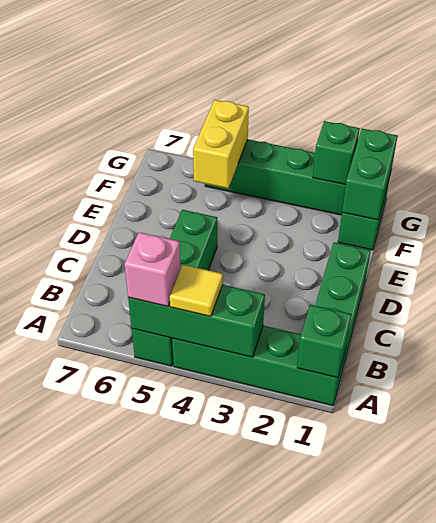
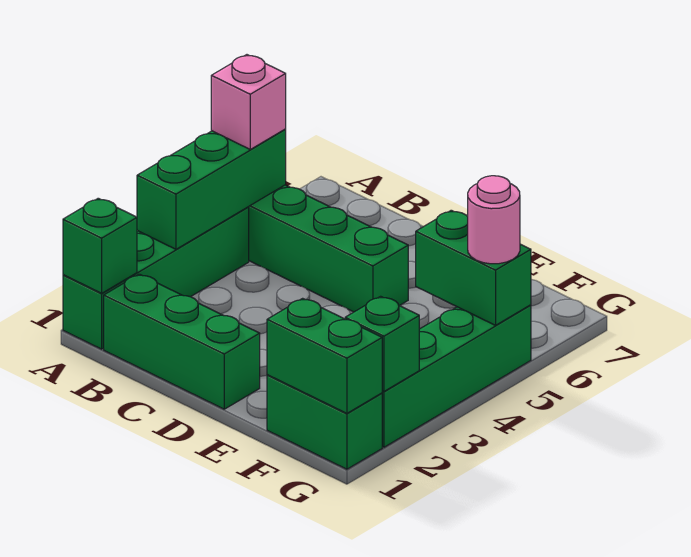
yellow 1x1 tile [170,265,223,317] -> none
yellow 1x2 brick [193,100,249,188] -> green 1x2 brick [416,210,531,325]
none -> pink 1x1 round brick [468,176,520,264]

